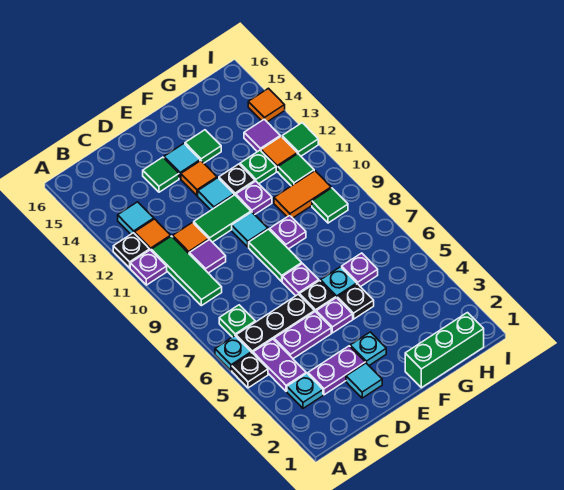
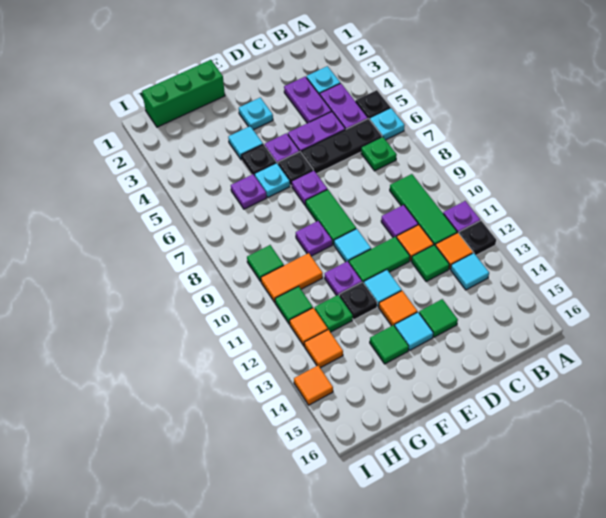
purple 1x2 plate [308,346,365,395] -> purple 1x2 plate turned to [284,77,332,123]
cyan 1x1 tile [346,363,382,398] -> cyan 1x1 tile moved to [228,126,263,160]
purple 1x1 tile [244,119,280,152] -> orange 1x1 tile [304,330,343,368]
green 1x1 tile [282,123,318,156] -> green 1x1 tile moved to [411,245,449,281]

